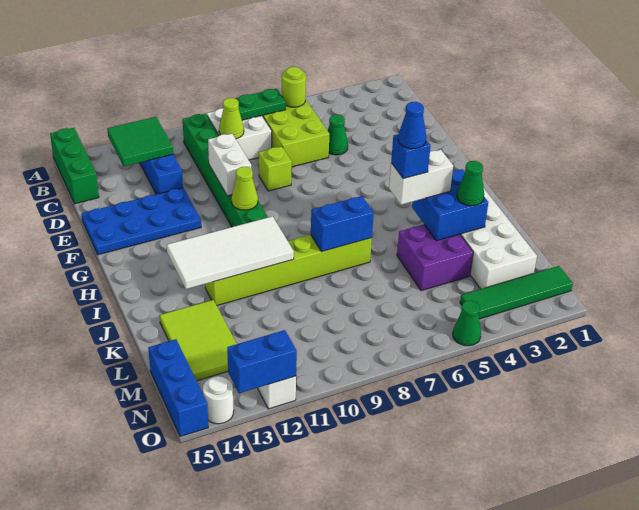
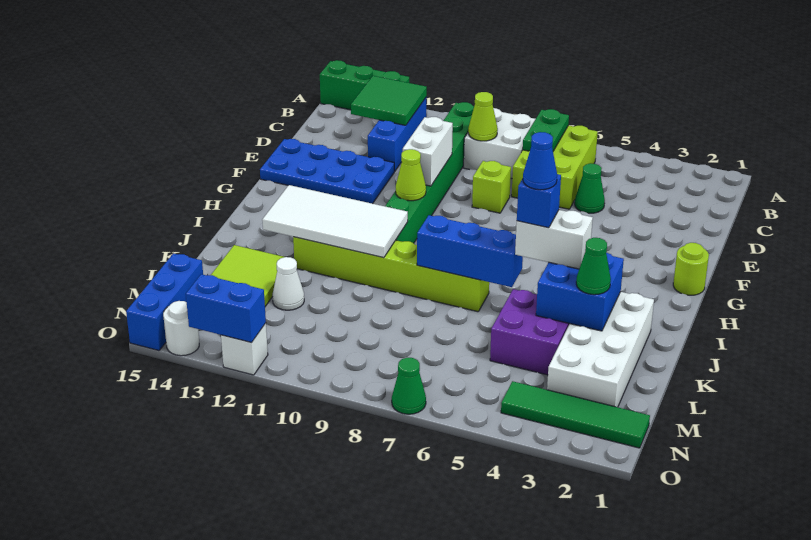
green 1x3 brick [50,128,99,204] -> green 1x3 brick turned to [320,60,409,110]
lime 1x1 round brick [282,67,306,107] -> lime 1x1 round brick moved to [673,243,709,295]
green 1x2 plate [235,89,286,120] -> green 1x2 plate turned to [523,109,569,151]
blue 1x2 brick [311,196,374,252] -> blue 1x3 brick [417,215,523,287]
none -> white 1x1 cone [272,257,304,310]
green 1x1 cone [453,301,481,346] -> green 1x1 cone moved to [392,358,426,414]

